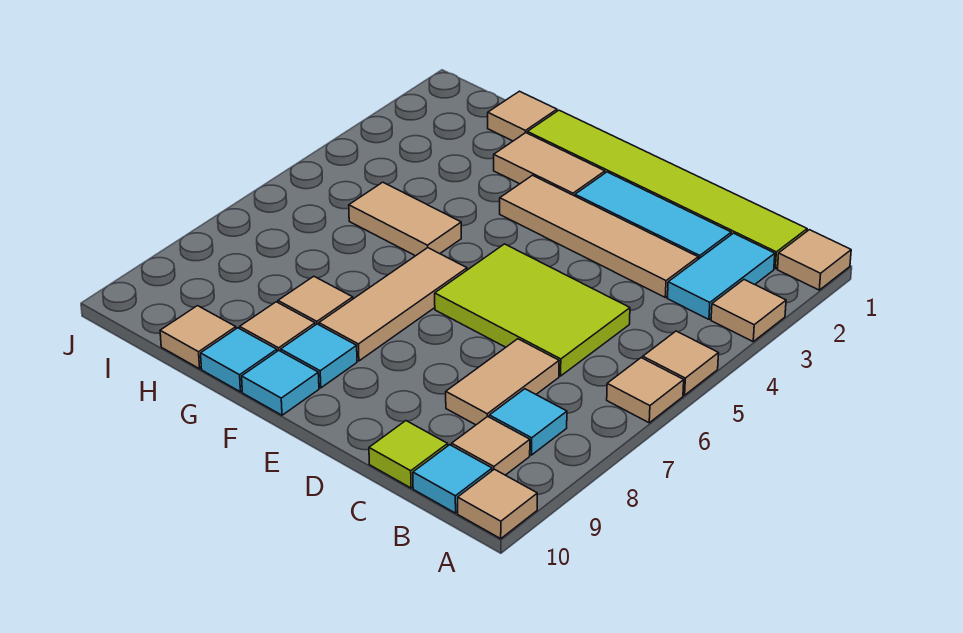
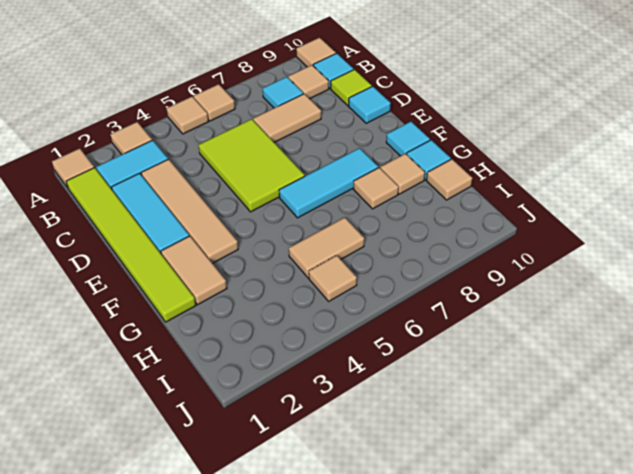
tan 1x3 tile [319,248,467,361] -> cyan 1x3 tile [279,148,378,218]
cyan 1x1 tile [281,324,357,388] -> cyan 1x1 tile moved to [349,86,391,123]
tan 1x2 tile [349,182,461,256] -> tan 1x2 tile turned to [289,217,364,278]
tan 1x1 tile [488,91,557,141] -> tan 1x1 tile moved to [309,255,357,301]

